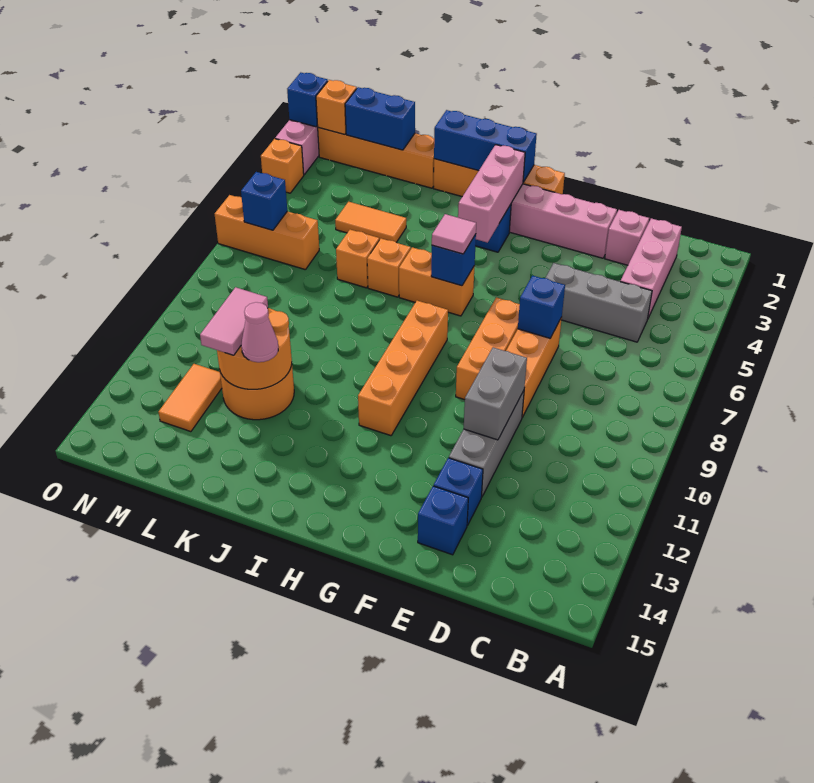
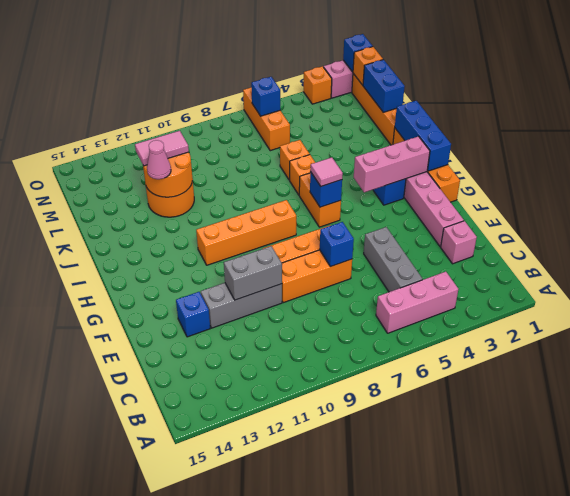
pink 1x3 brick [620,218,682,318] -> pink 1x3 brick moved to [376,272,458,333]
blue 1x1 brick [418,486,468,555] -> none
orange 1x2 tile [335,202,406,242] -> none
orange 1x2 tile [159,364,222,432] -> none

